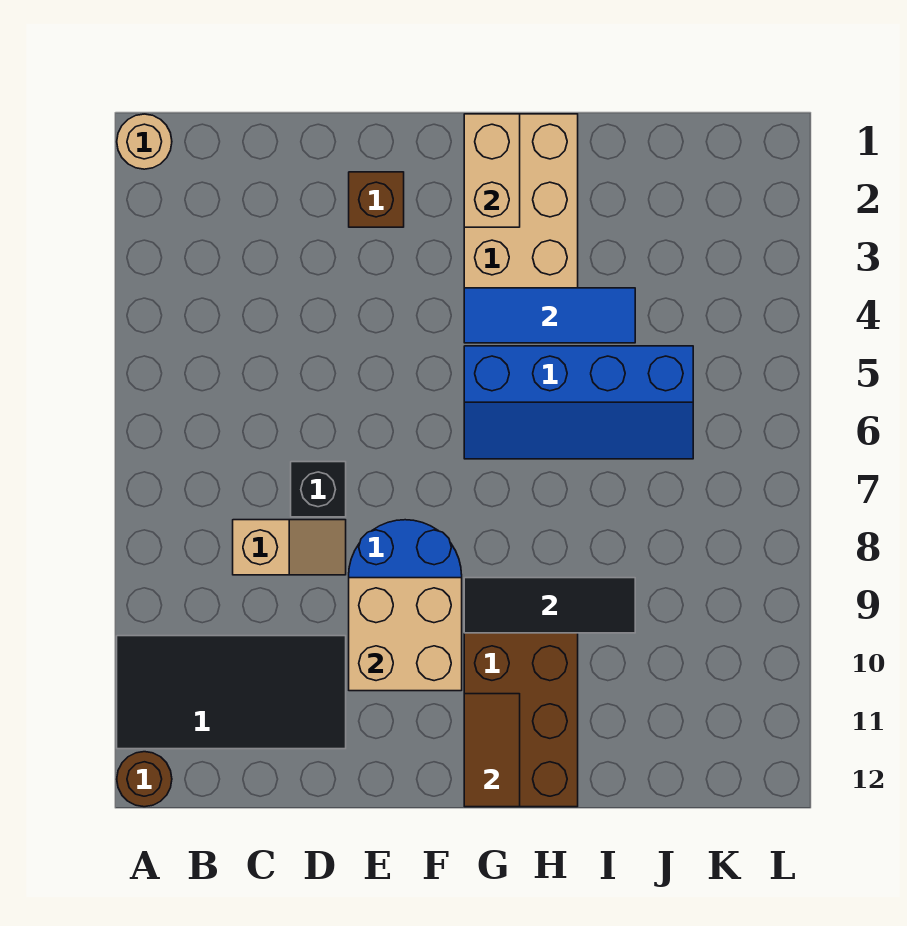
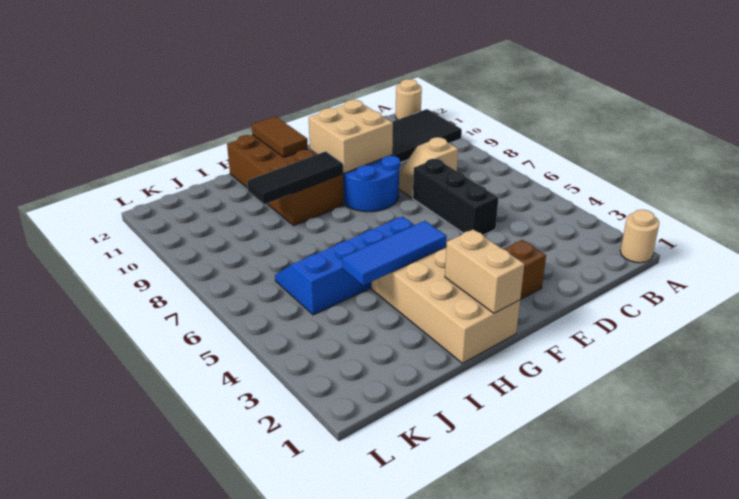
brown 1x1 round brick [117,752,172,807] -> tan 1x1 round brick [396,79,422,120]
black 1x1 brick [291,462,346,517] -> black 1x3 brick [413,159,498,235]

